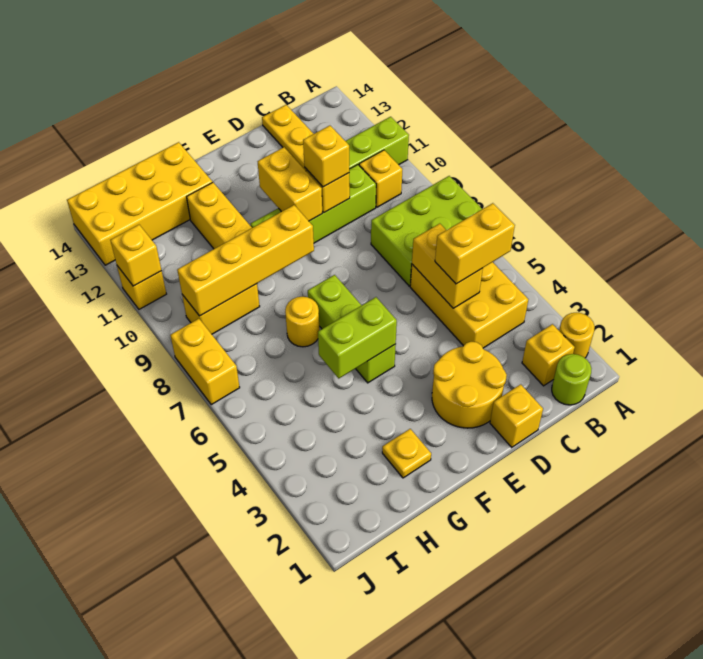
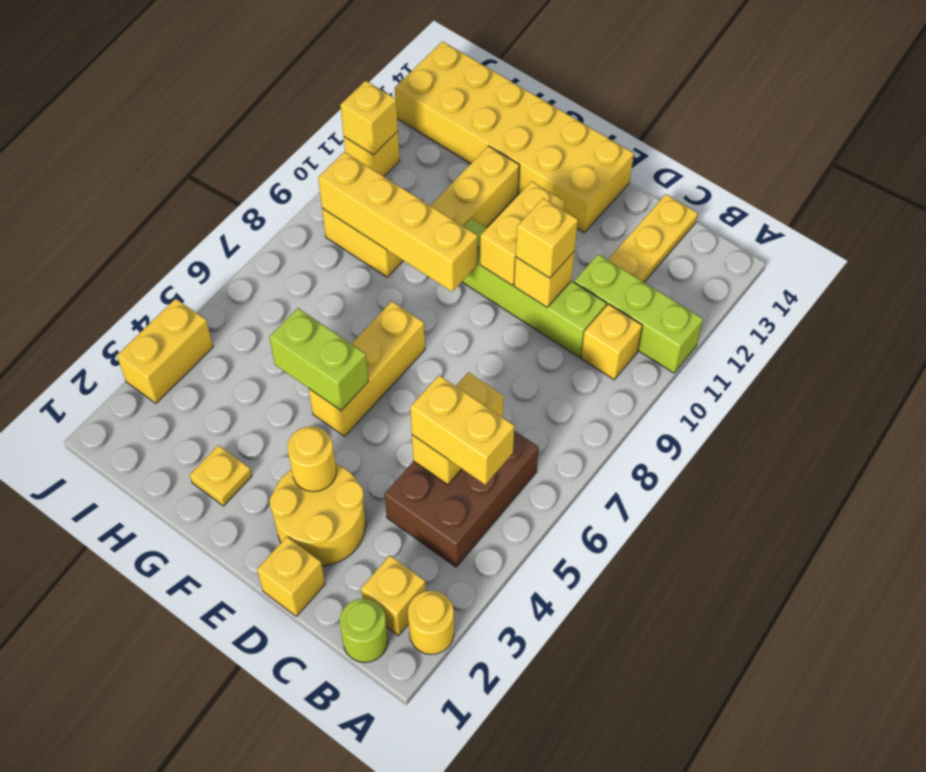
lime 2x3 brick [371,176,482,286] -> none
yellow 2x3 brick [410,262,528,348] -> brown 2x3 brick [384,431,539,567]
lime 1x3 brick [308,275,396,383] -> yellow 1x3 brick [309,301,425,436]
yellow 1x1 round brick [285,297,319,347] -> yellow 1x1 round brick moved to [287,426,336,492]
yellow 2x4 brick [67,142,212,265] -> yellow 2x6 brick [395,41,634,233]
yellow 1x2 brick [170,319,240,405] -> yellow 1x2 brick moved to [117,299,213,403]

